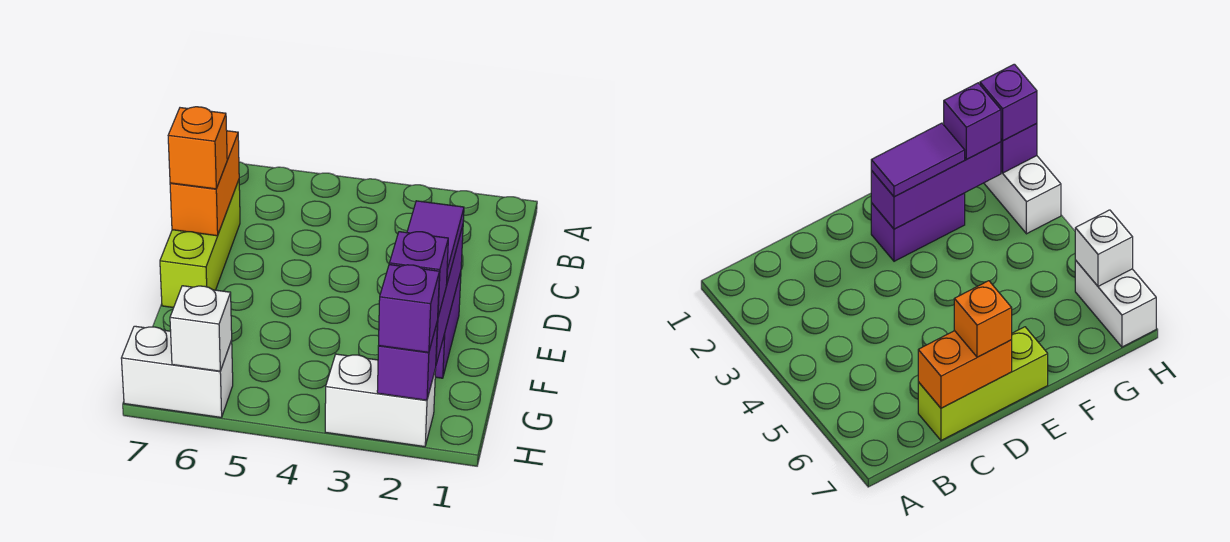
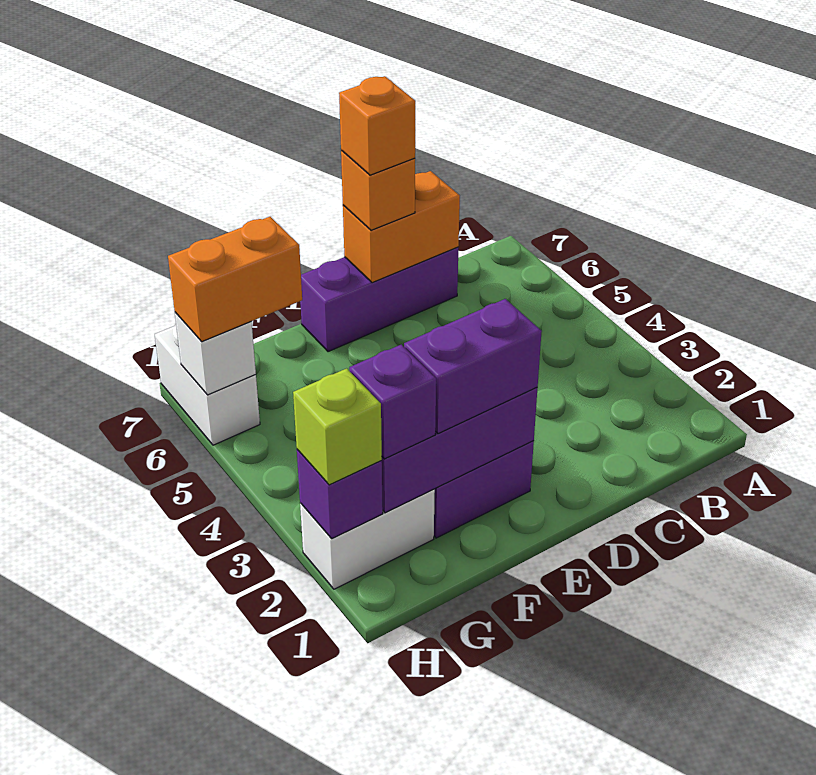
lime 1x3 brick [160,180,240,308] -> purple 1x3 brick [300,247,458,352]
none -> orange 1x1 brick [339,76,415,175]
purple 1x2 tile [407,201,464,282] -> purple 1x2 brick [404,299,542,434]
none -> orange 1x2 brick [168,217,302,342]
white 1x2 brick [325,354,436,447] -> white 1x2 brick turned to [300,489,435,589]
purple 1x1 brick [379,265,439,352] -> lime 1x1 brick [293,368,382,485]

